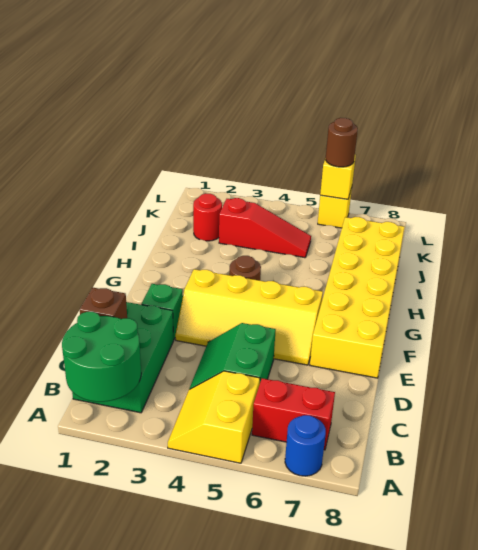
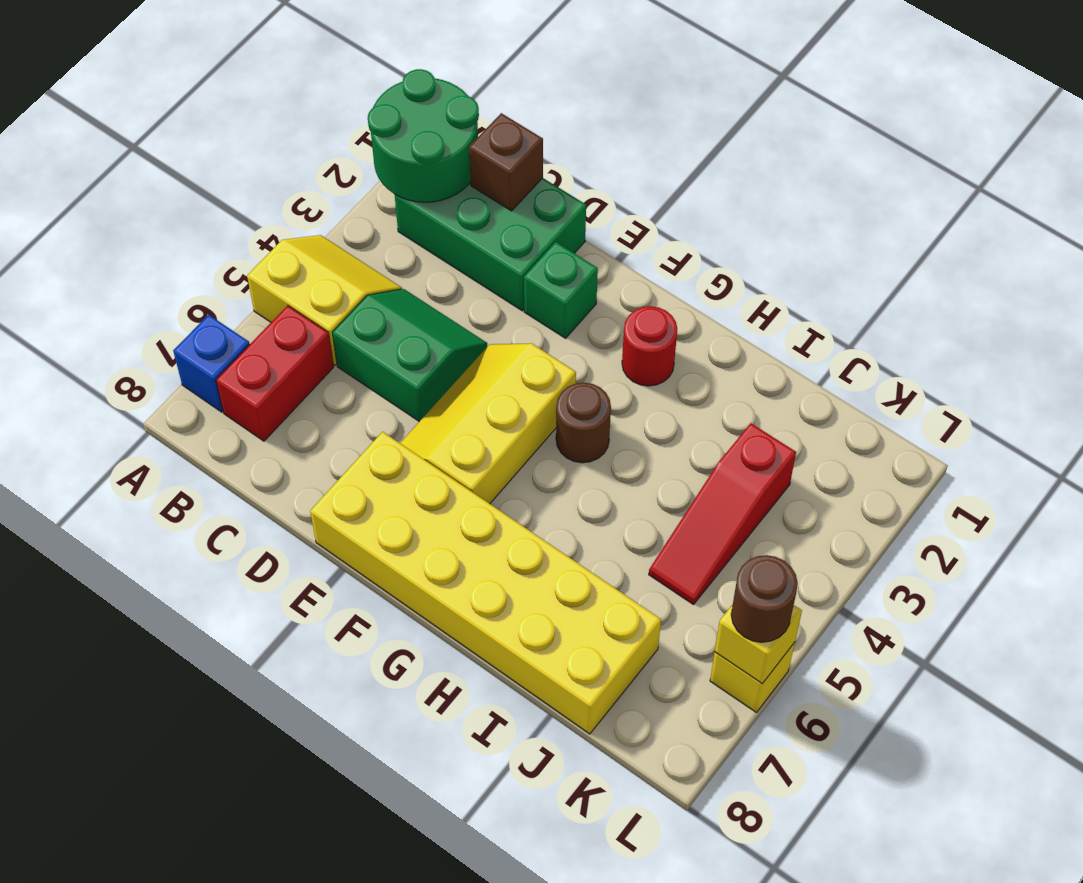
blue 1x1 round brick [285,415,326,476] -> blue 1x1 brick [173,315,250,412]
yellow 2x4 slope [175,269,323,365] -> yellow 2x3 slope [400,343,576,504]
red 1x1 round brick [193,193,222,241] -> red 1x1 round brick moved to [622,306,677,386]

